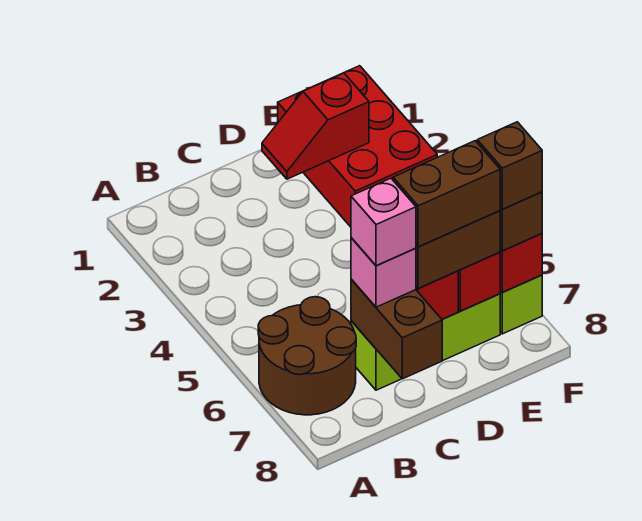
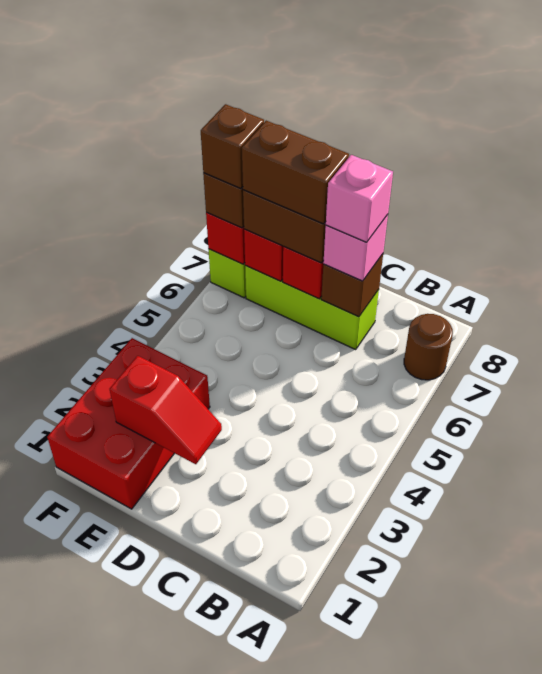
brown 2x2 round brick [258,297,356,415] -> brown 1x1 round brick [404,314,453,380]
brown 1x2 brick [351,279,442,379] -> brown 1x1 brick [321,254,383,317]

